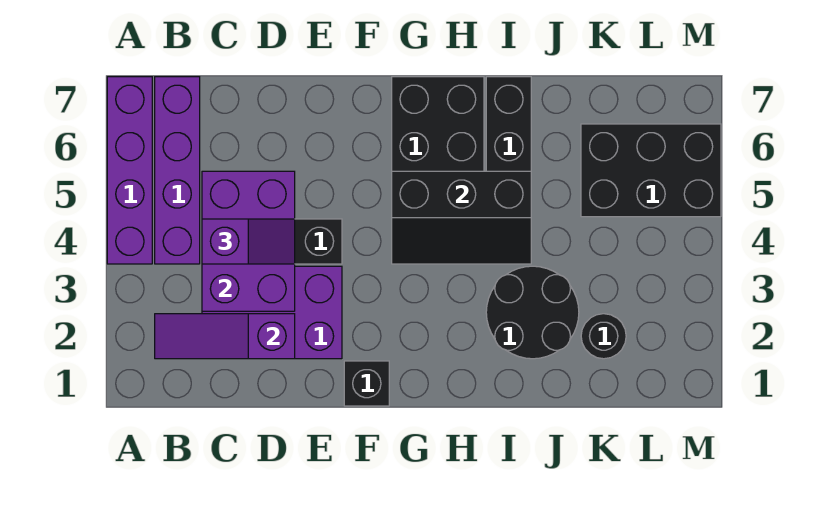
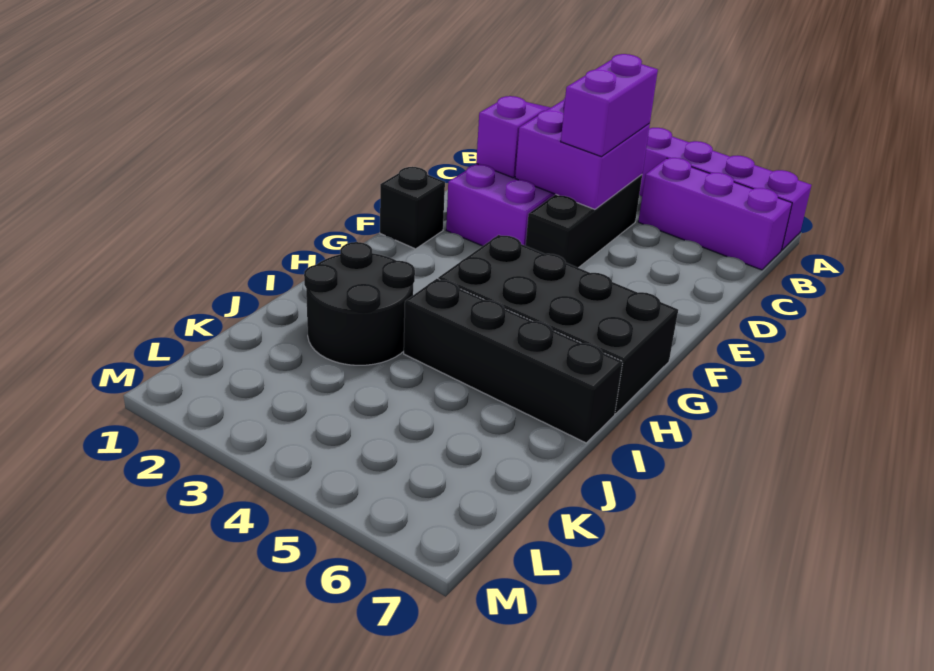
purple 1x4 brick [155,77,200,264] -> purple 1x3 brick [638,158,792,270]
purple 2x3 brick [202,171,295,311] -> purple 2x2 brick [515,98,650,209]
purple 1x2 slope [202,219,295,264] -> purple 1x2 brick [561,54,658,157]
black 2x3 slope [392,171,531,264] -> none
black 1x1 round brick [581,314,626,359] -> none
black 2x3 brick [581,124,721,217] -> none

